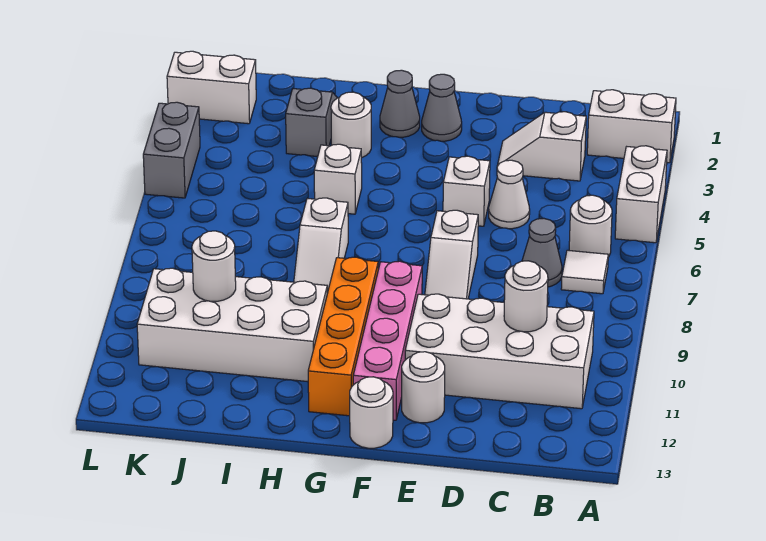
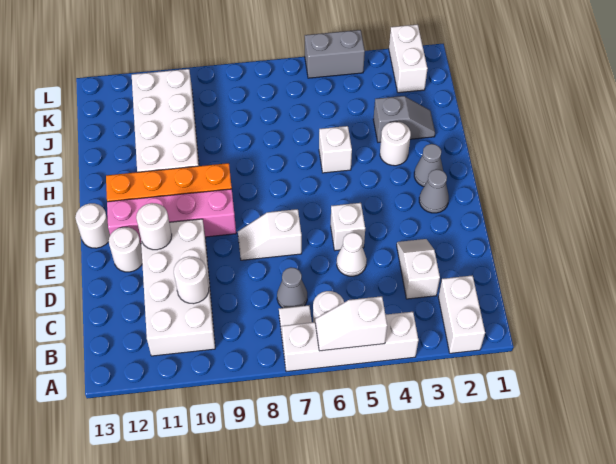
white 1x2 brick [615,146,667,243] -> white 1x4 brick [282,312,419,372]
white 1x2 slope [294,198,348,293] -> white 1x2 slope moved to [315,296,387,351]
white 1x1 round brick [192,231,236,301] -> white 1x1 round brick moved to [136,203,172,250]

